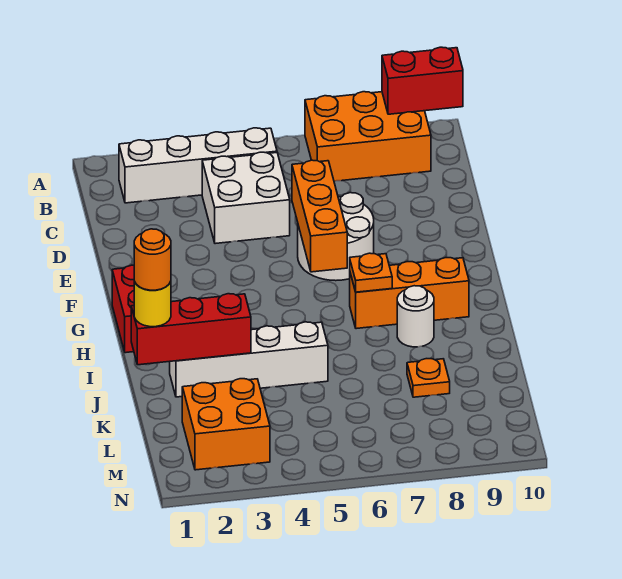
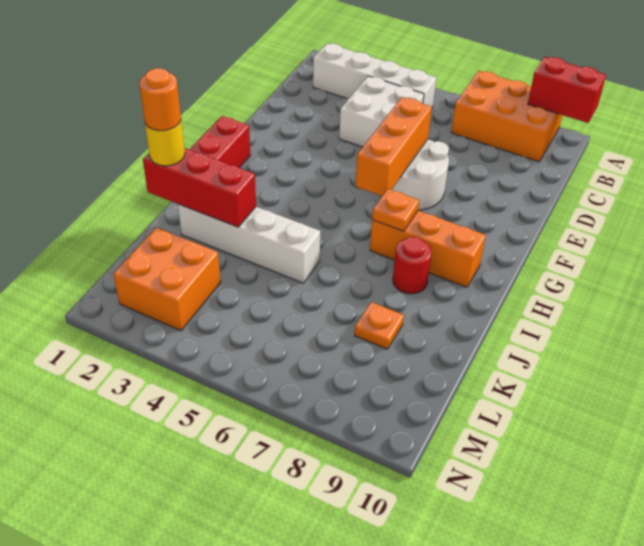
white 1x1 round brick [397,286,434,347] -> red 1x1 round brick [393,237,432,294]

